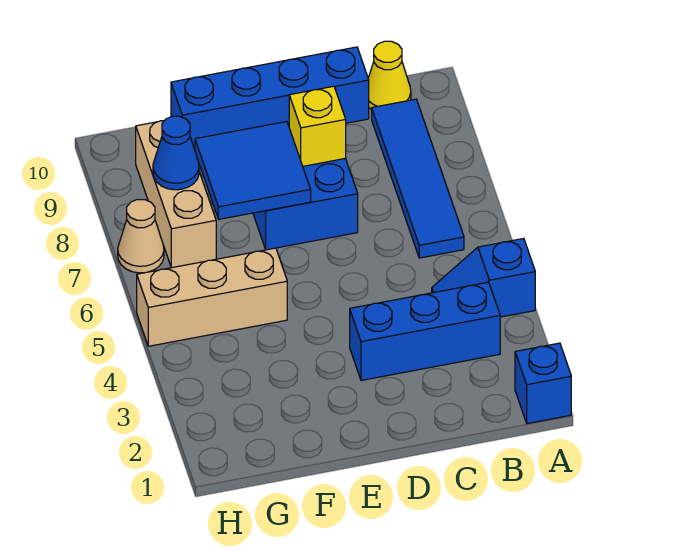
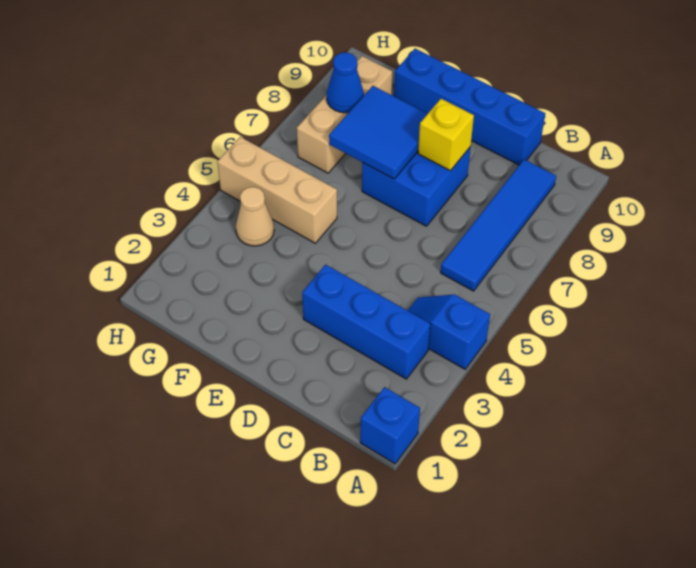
yellow 1x1 cone [368,41,411,110] -> none
tan 1x1 cone [118,199,164,273] -> tan 1x1 cone moved to [236,187,274,246]

